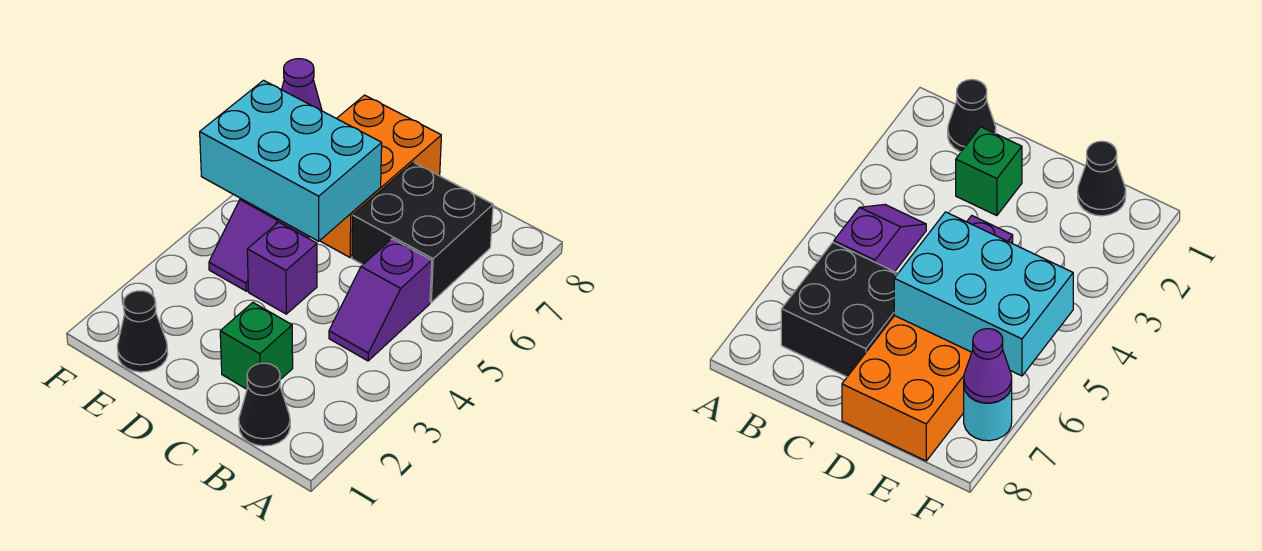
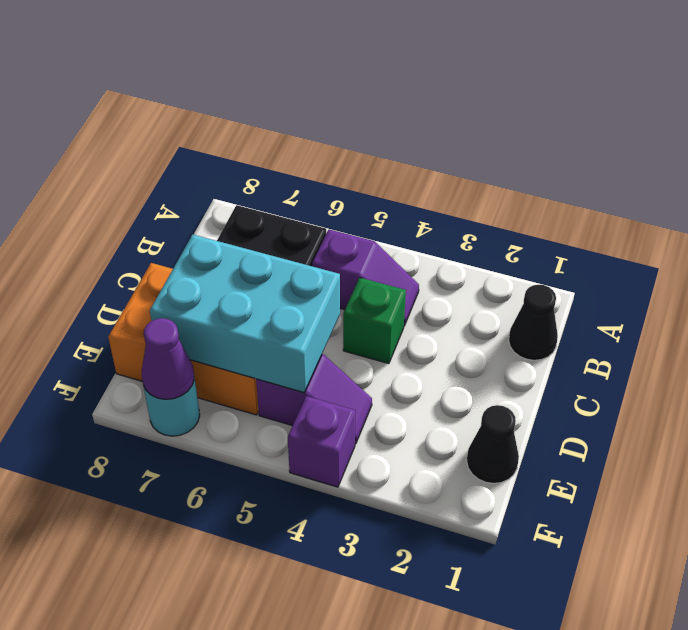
green 1x1 brick [220,303,293,389] -> green 1x1 brick moved to [343,278,406,364]
purple 1x1 brick [247,222,317,314] -> purple 1x1 brick moved to [288,396,355,487]
cyan 2x3 brick [200,80,382,241] -> cyan 2x3 brick turned to [150,235,340,392]

